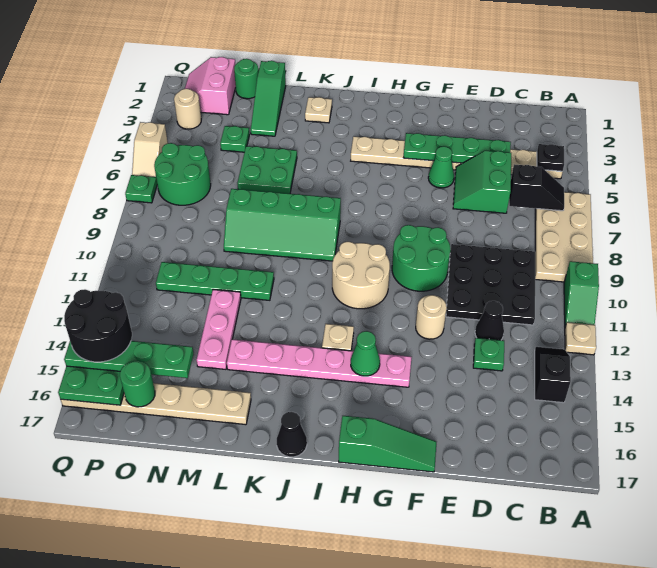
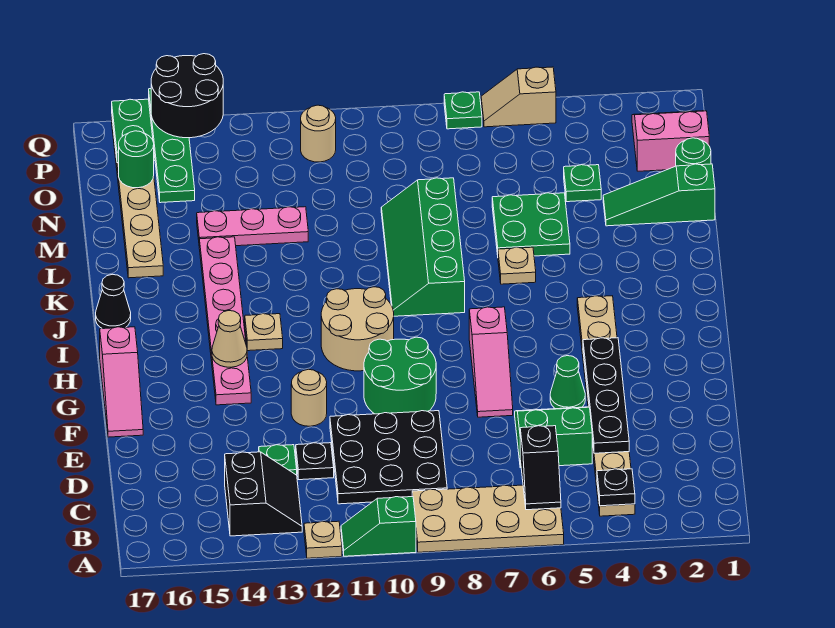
black 1x2 slope [535,347,571,403] -> black 2x2 slope [225,452,302,536]
green 1x4 plate [403,133,511,163] -> black 1x4 plate [583,338,629,453]
black 1x1 cone [475,301,504,340] -> black 1x1 plate [296,443,334,480]
none -> pink 1x3 slope [469,307,513,417]
green 1x3 slope [339,416,436,472] -> pink 1x3 slope [100,327,143,437]
green 1x1 cone [351,331,380,376] -> tan 1x1 cone [212,311,247,367]
tan 1x1 plate [305,97,332,123] -> tan 1x1 plate moved to [498,247,536,284]
green 1x4 plate [156,262,274,300] -> none
green 2x2 round brick [154,143,211,205] -> none
tan 1x1 round brick [174,89,201,129] -> tan 1x1 round brick moved to [301,105,336,162]

